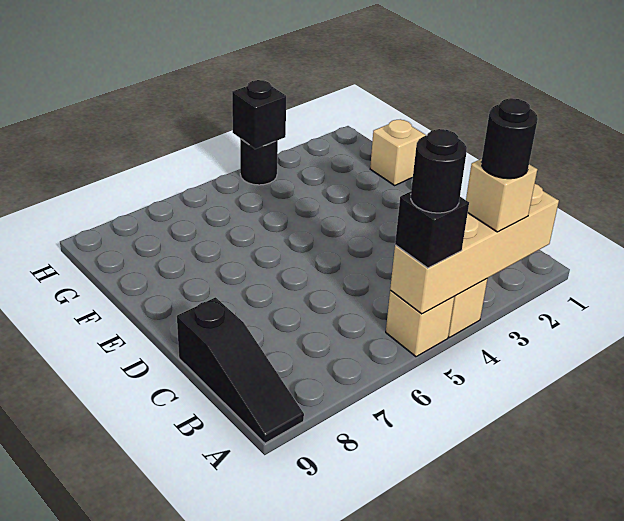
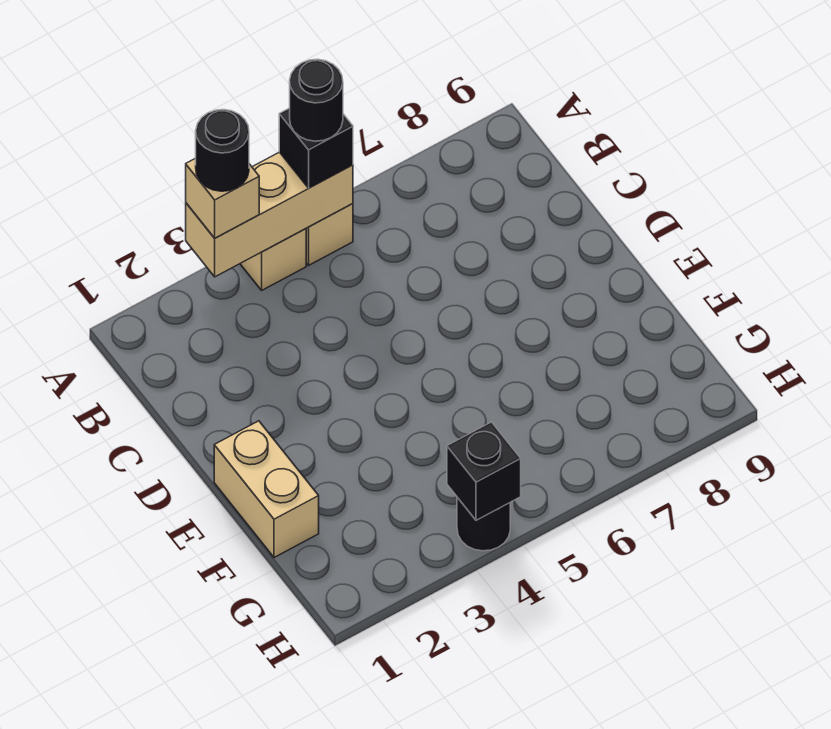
tan 1x4 brick [390,184,559,314] -> tan 1x3 brick [186,152,353,277]
black 1x3 slope [177,297,304,443] -> none
tan 1x1 brick [370,120,426,185] -> tan 1x2 brick [214,421,319,558]

